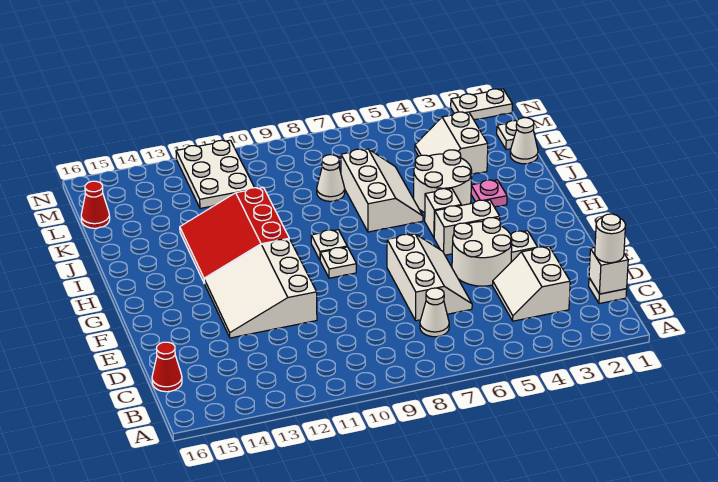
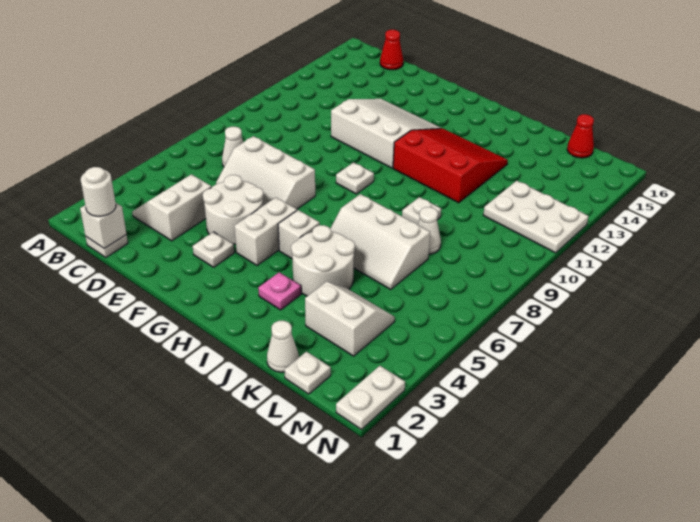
white 2x2 slope [493,246,570,321] -> white 2x2 slope turned to [132,174,211,241]
white 1x1 plate [311,230,347,260] -> white 1x1 plate moved to [402,197,441,225]

